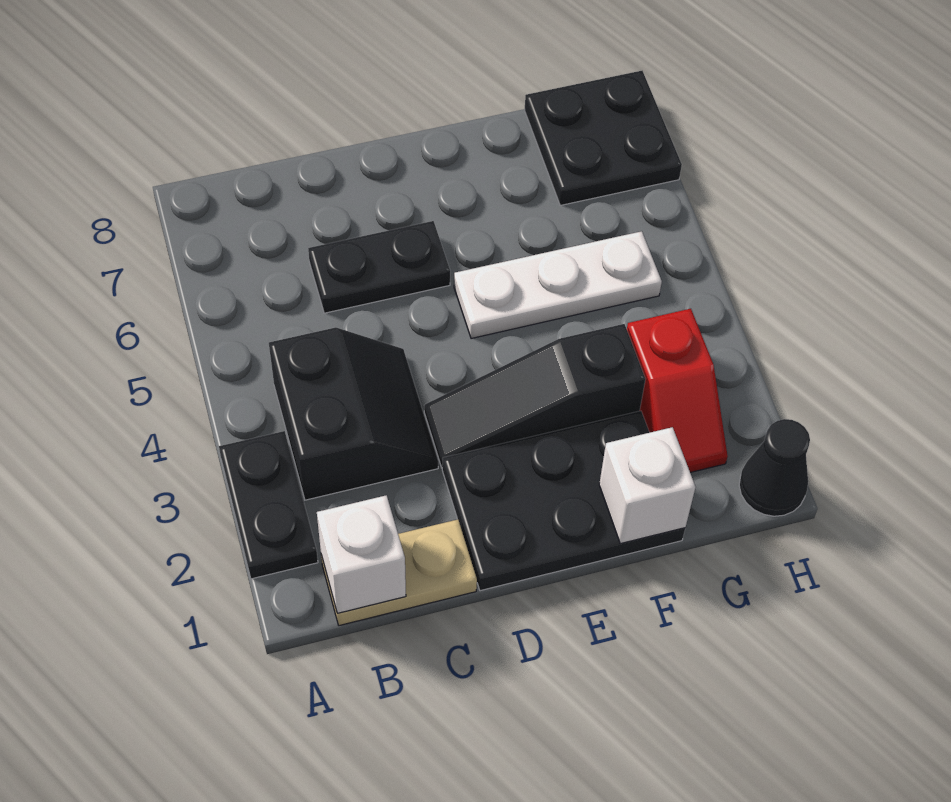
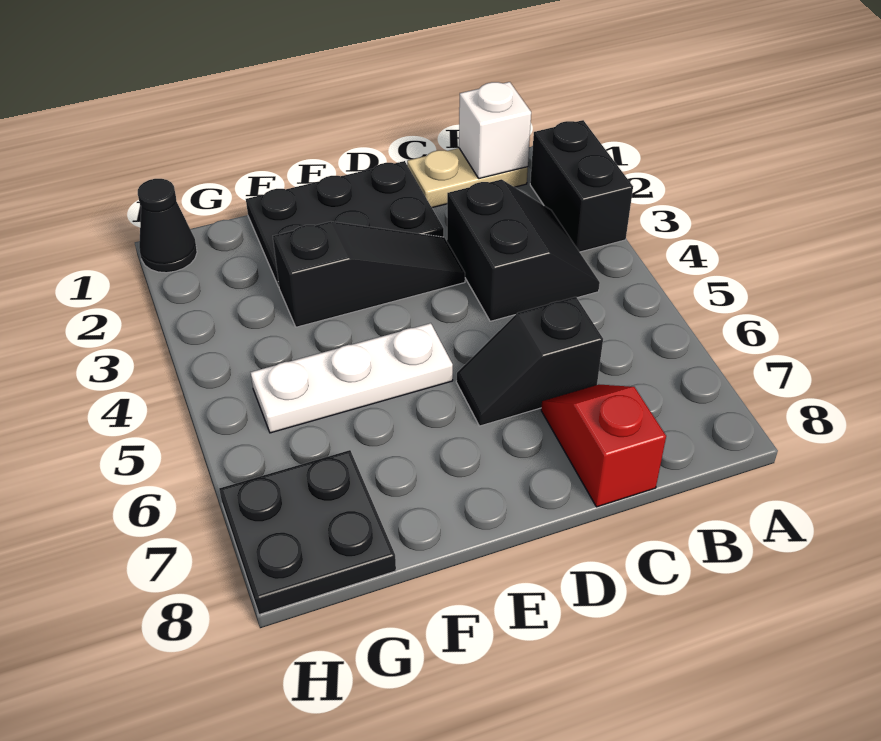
black 1x2 plate [219,431,318,579] -> black 1x2 brick [530,120,633,252]
black 2x2 slope [269,327,438,500] -> black 2x2 slope turned to [447,179,600,321]
black 1x2 plate [308,221,450,313] -> black 1x2 slope [456,297,603,426]
white 1x1 brick [599,427,696,544] -> none
red 1x2 slope [627,309,728,473] -> red 1x2 slope moved to [541,385,666,507]

